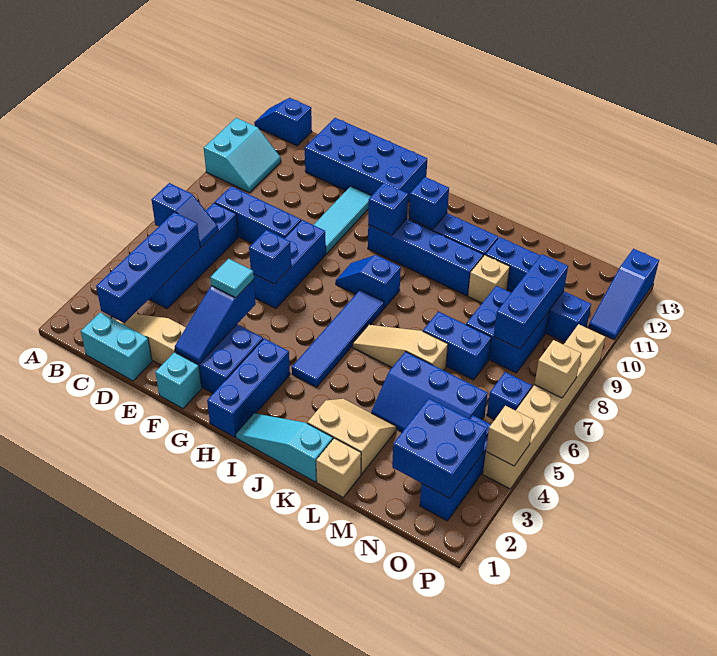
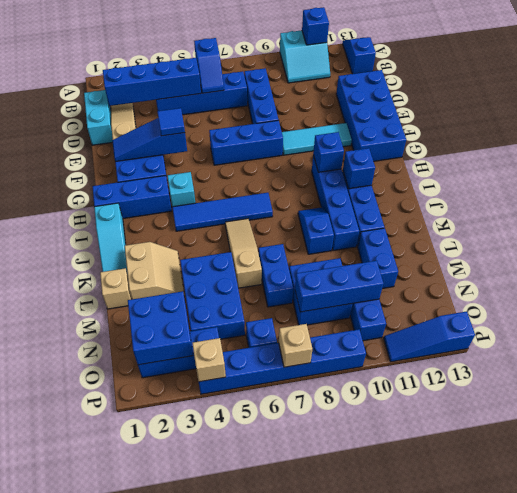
cyan 1x1 brick [155,352,202,409] -> cyan 1x1 brick moved to [168,172,195,207]
cyan 1x1 tile [210,259,254,298] -> blue 1x1 tile [157,108,185,136]
blue 1x1 brick [249,230,291,284] -> blue 1x1 brick moved to [302,7,329,45]
blue 1x2 slope [336,255,401,308] -> blue 1x2 slope moved to [298,208,334,254]
cyan 1x3 slope [236,413,333,482] -> cyan 1x3 slope turned to [94,203,128,274]
blue 2x3 slope [371,352,488,432] -> blue 2x3 brick [180,252,245,339]
tan 1x1 brick [468,255,510,303] -> none
tan 1x6 brick [483,324,605,489] -> blue 1x6 brick [199,329,366,394]

